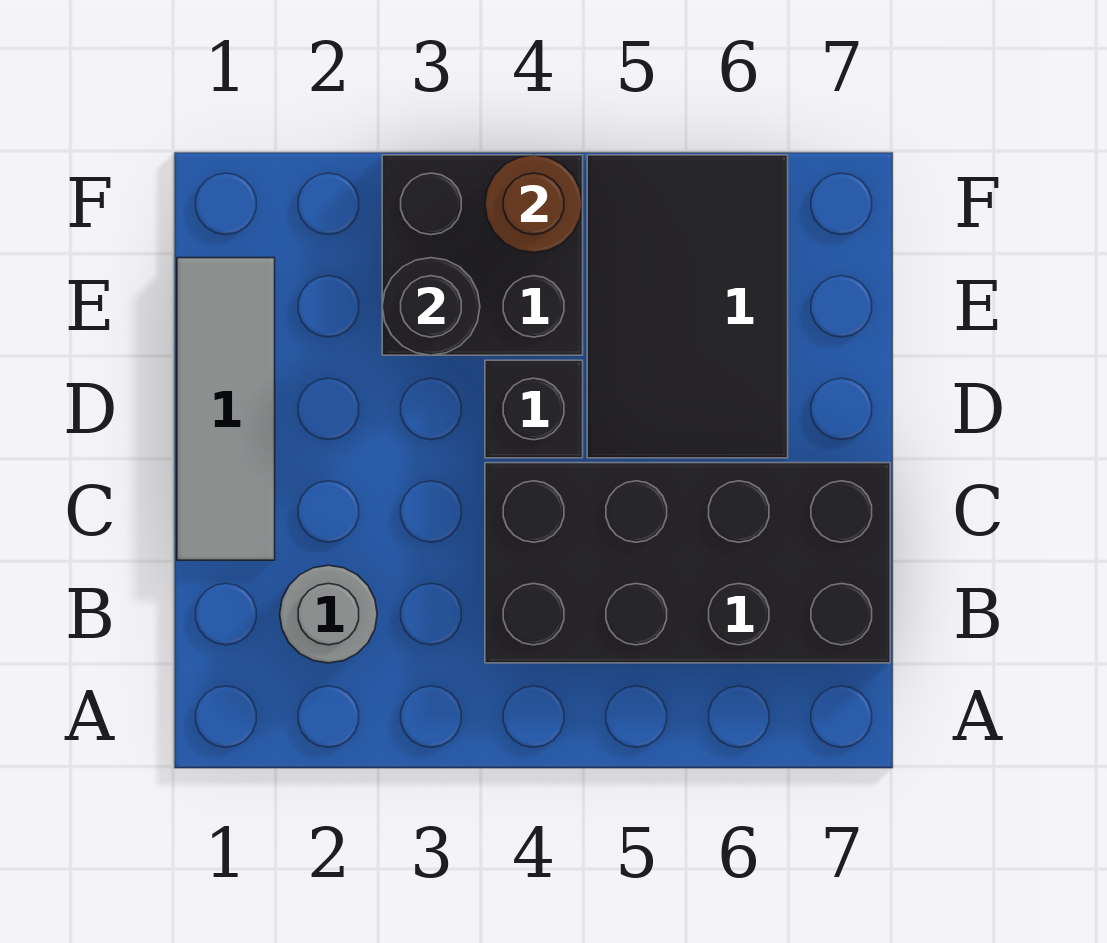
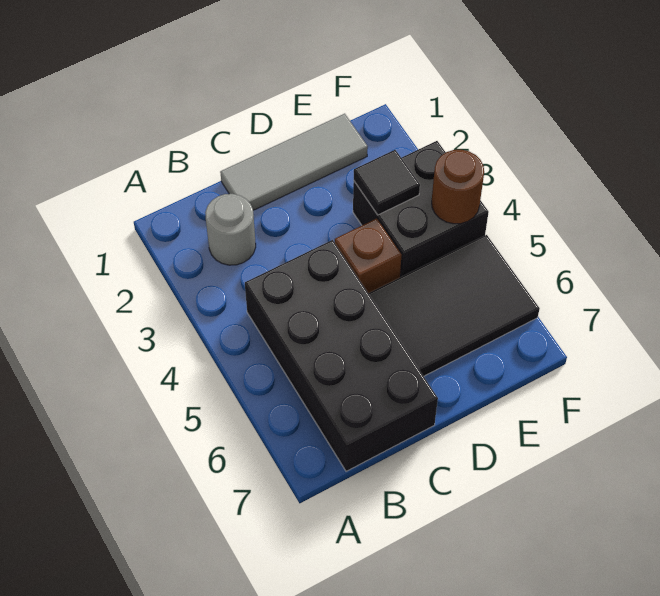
black 1x1 brick [485,360,583,458] -> brown 1x1 brick [335,218,401,293]
black 1x1 round brick [382,258,480,355] -> black 1x1 tile [354,150,420,215]

